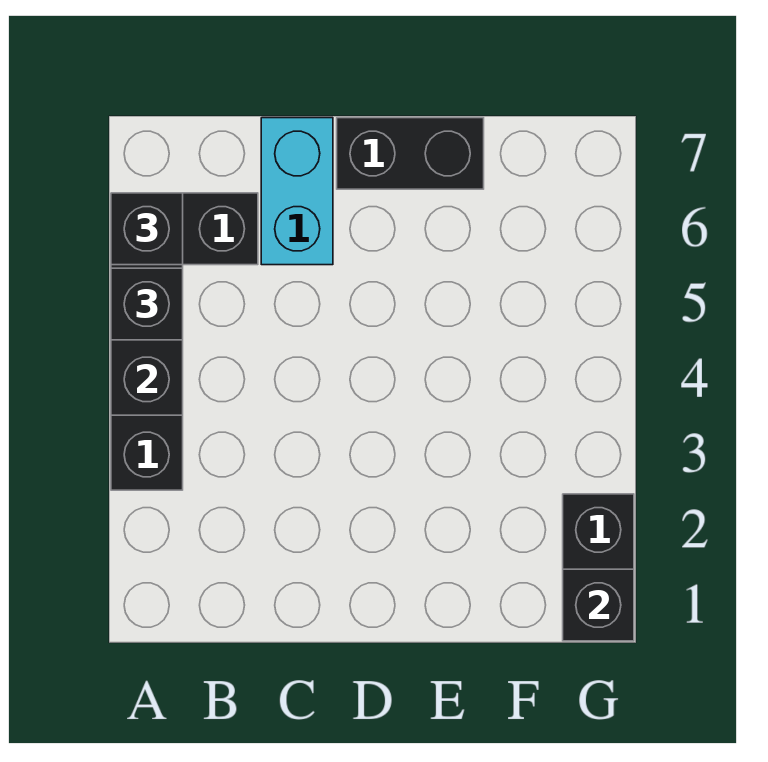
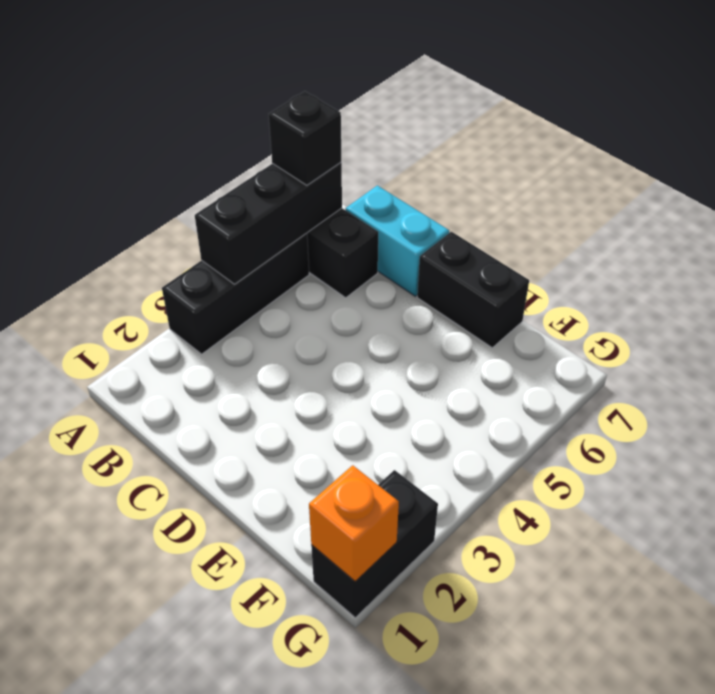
black 1x1 brick [111,268,183,340] -> none
cyan 1x2 brick [261,118,333,265] -> cyan 1x2 brick turned to [345,185,449,296]
black 1x1 brick [563,569,634,641] -> orange 1x1 brick [309,465,399,581]

